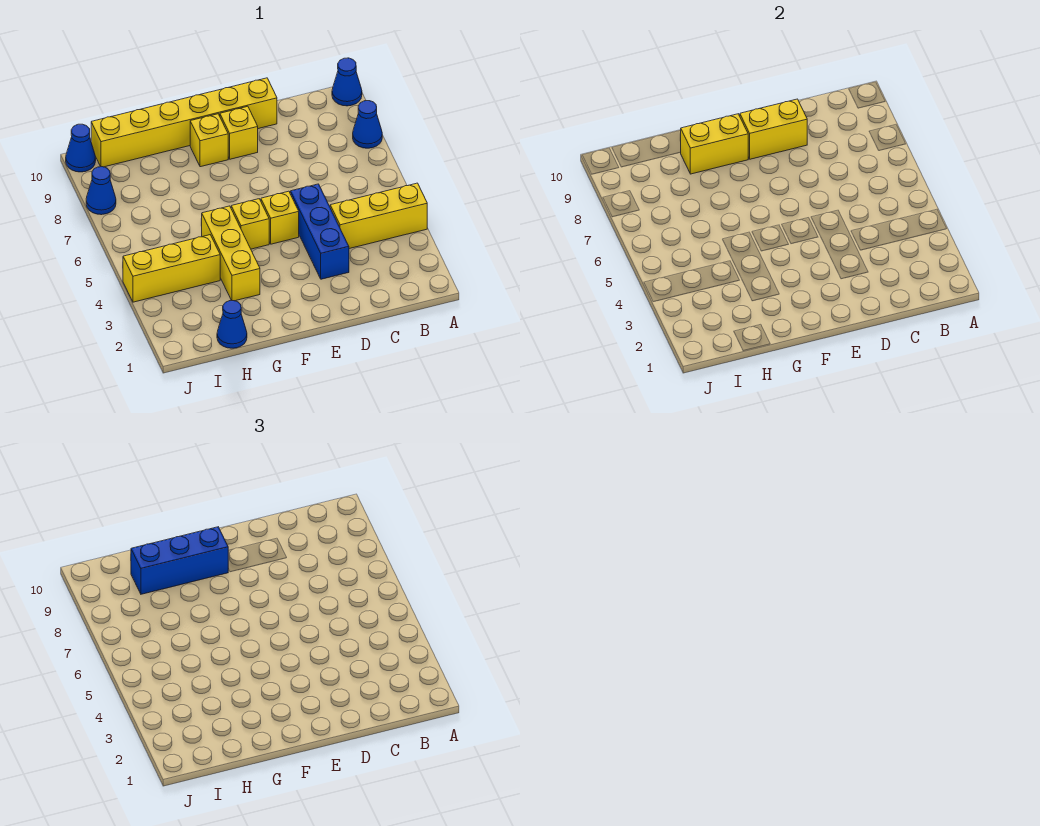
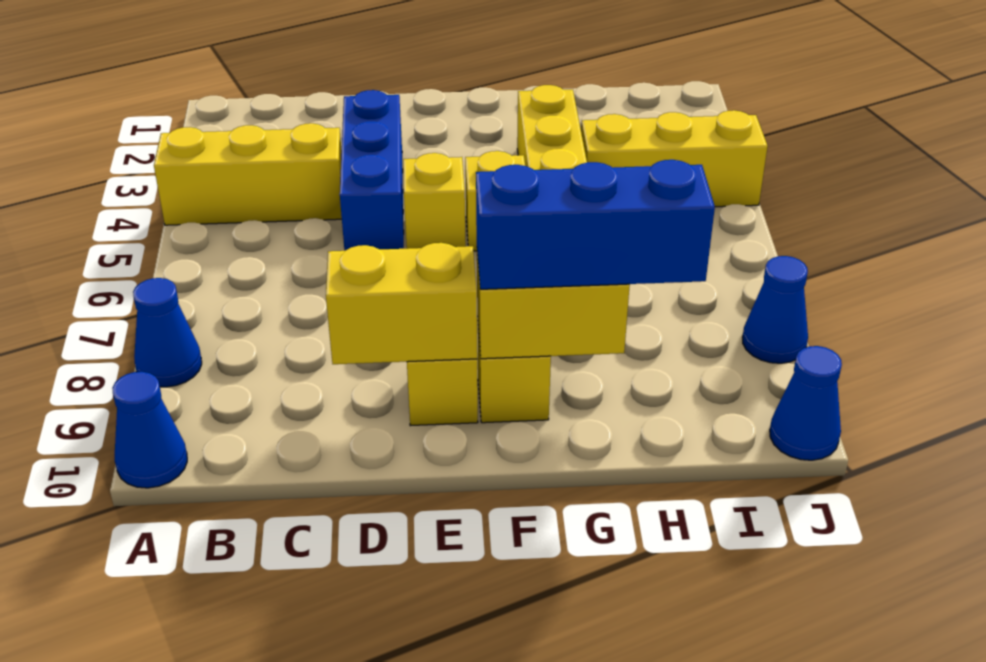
yellow 1x6 brick [91,78,277,167] -> none
blue 1x1 cone [217,301,247,348] -> none

